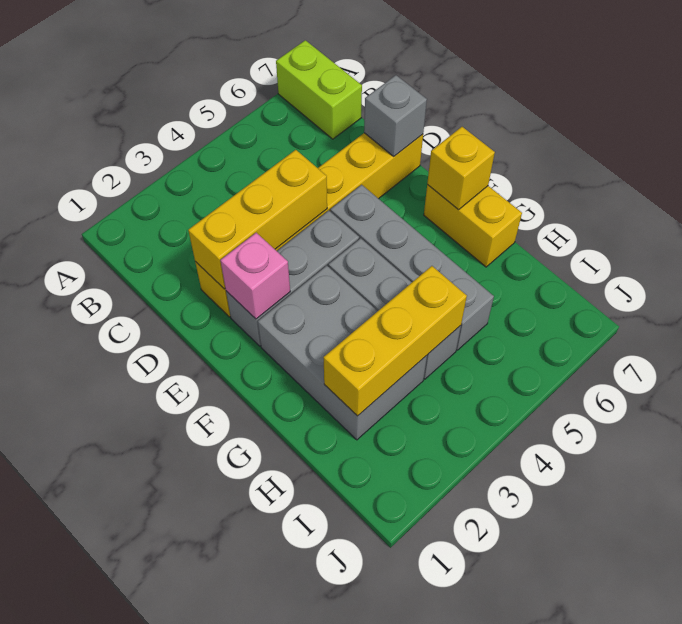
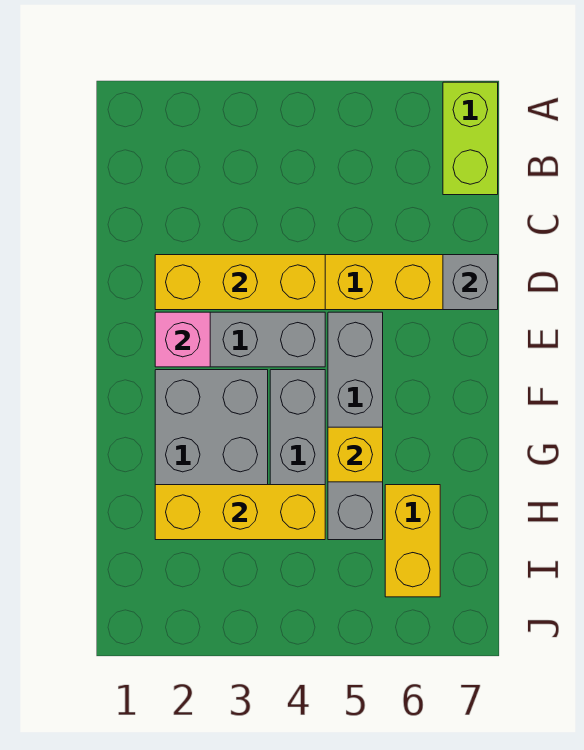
yellow 1x2 brick [424,185,522,267] -> yellow 1x2 brick moved to [385,485,440,597]
yellow 1x1 brick [427,127,495,210] -> yellow 1x1 brick moved to [328,427,383,482]

